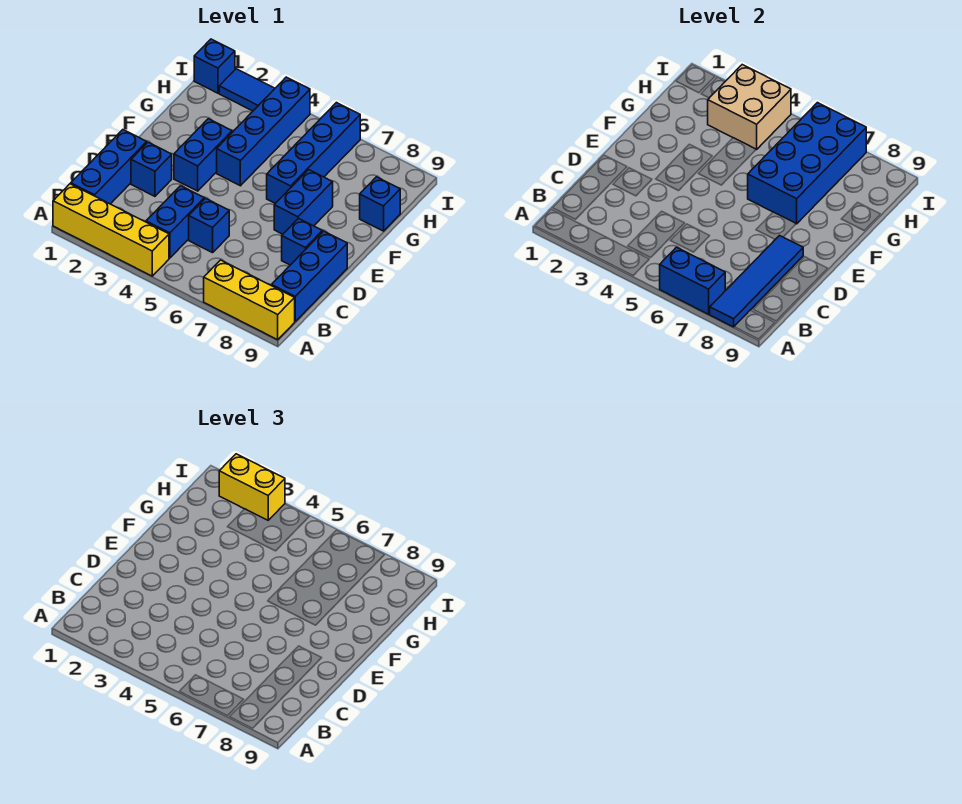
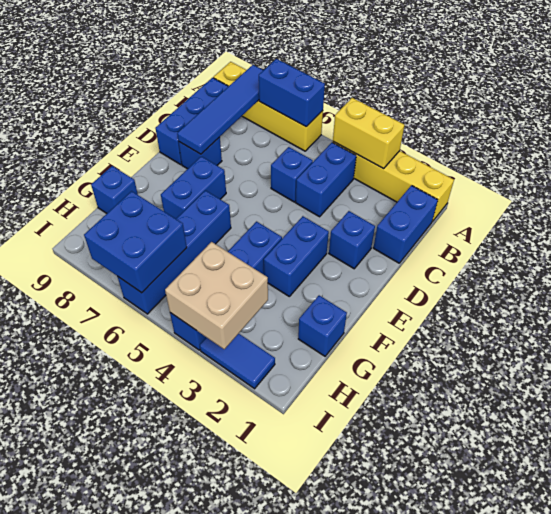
yellow 1x3 brick [204,260,295,340] -> yellow 1x4 brick [213,62,323,151]
blue 1x3 brick [71,130,147,204] -> blue 1x2 brick [373,186,438,263]
blue 2x4 brick [748,103,866,224] -> blue 2x2 brick [84,191,187,293]
blue 1x1 brick [194,39,235,93] -> blue 1x1 brick moved to [298,295,347,356]
yellow 1x2 brick [219,454,285,520] -> yellow 1x2 brick moved to [333,98,405,169]

